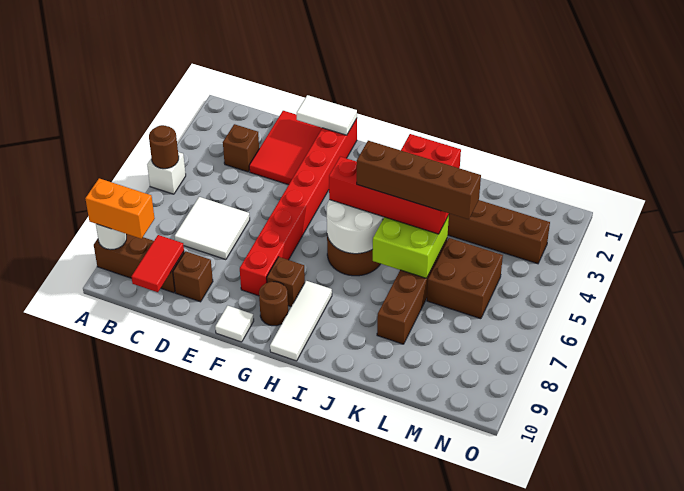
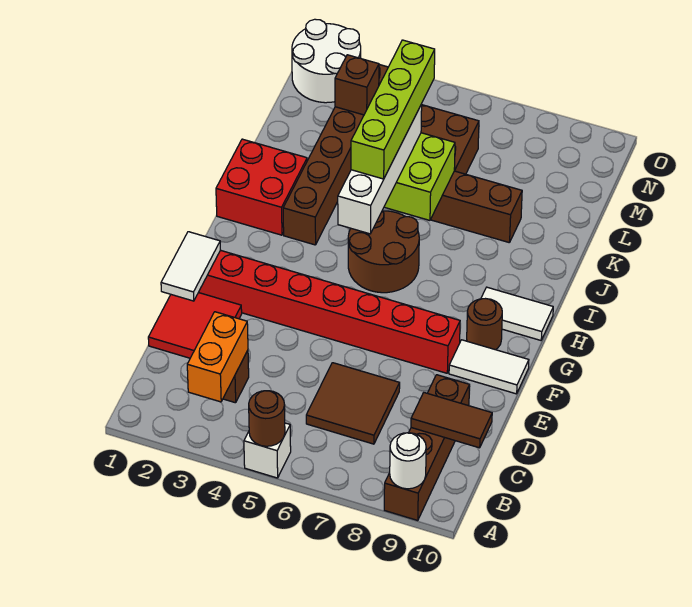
orange 1x2 brick [85,178,155,239] -> orange 1x2 brick moved to [187,312,248,402]
white 2x2 tile [175,197,250,260] -> brown 2x2 tile [306,363,400,444]
red 1x2 tile [132,235,184,292] -> brown 1x2 tile [411,393,492,448]
red 2x3 tile [249,111,322,185] -> red 2x2 tile [148,293,242,358]
white 1x1 tile [215,306,254,342] -> white 1x2 tile [449,340,529,394]
brown 1x1 brick [267,257,305,307] -> brown 1x1 brick moved to [335,55,379,115]
white 2x2 round brick [327,200,384,254] -> white 2x2 round brick moved to [292,19,361,103]
red 1x4 brick [329,157,449,234] -> white 1x4 brick [338,104,422,234]
white 1x3 tile [270,281,332,361] -> white 1x2 tile [481,287,553,340]
brown 1x4 brick [357,141,481,219] -> lime 1x4 brick [351,40,435,179]

